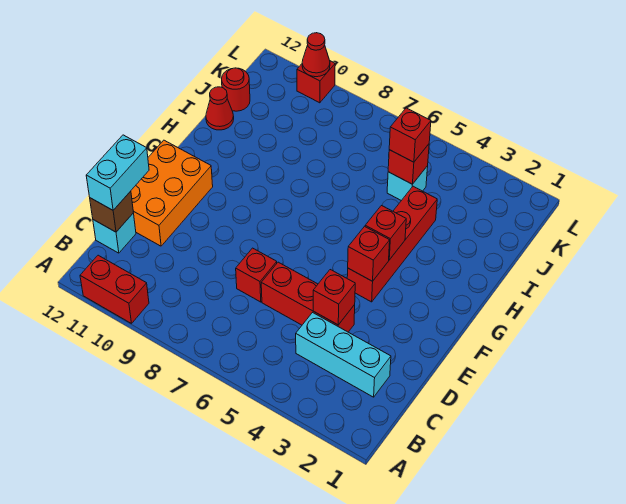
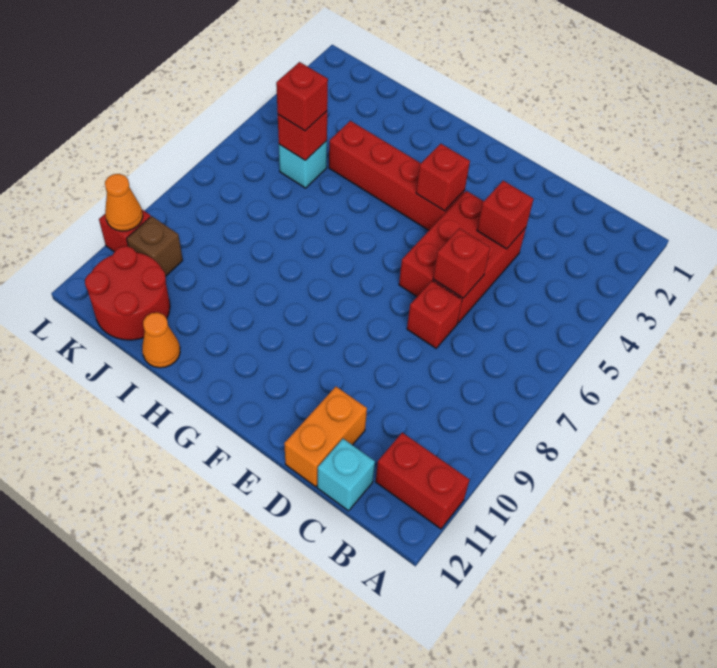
red 1x2 brick [80,255,149,324] -> red 1x2 brick turned to [376,433,470,529]
cyan 1x3 brick [296,313,391,397] -> none
brown 1x1 brick [90,191,133,232] -> brown 1x1 brick moved to [127,216,183,276]
cyan 1x2 brick [86,135,149,210] -> none
red 1x3 brick [261,262,355,332] -> red 2x3 brick [399,191,526,323]
orange 2x3 brick [131,140,213,246] -> orange 1x2 brick [284,387,367,487]
red 1x1 brick [365,206,406,260] -> red 1x1 brick moved to [433,228,490,298]
red 1x1 cone [206,87,234,130] -> orange 1x1 cone [142,313,180,368]
red 1x1 round brick [222,68,250,111] -> red 2x2 round brick [85,246,170,340]
red 1x1 cone [302,33,330,77] -> orange 1x1 cone [105,174,143,231]

